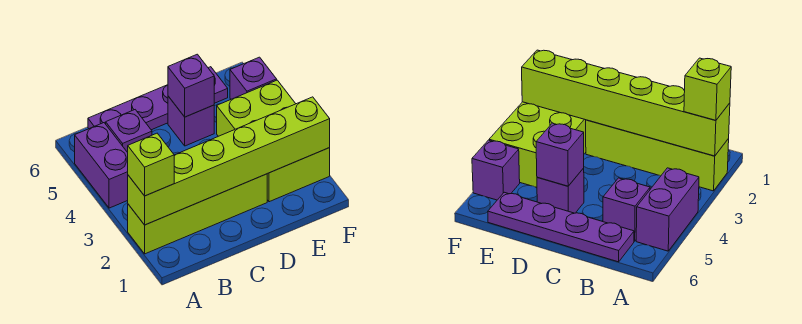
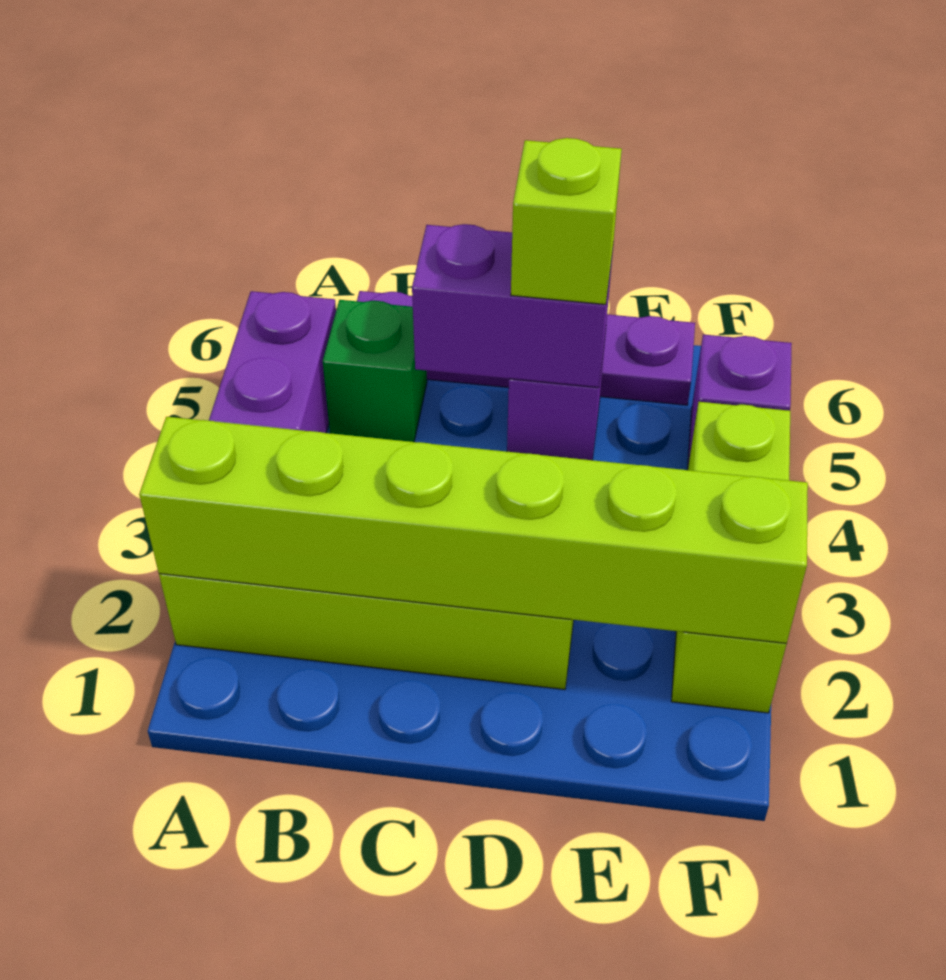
lime 1x1 brick [128,133,174,196] -> lime 1x1 brick moved to [511,138,622,304]
purple 1x1 brick [106,110,152,152] -> green 1x1 brick [323,300,427,442]
purple 1x1 brick [168,54,214,117] -> purple 1x2 brick [412,224,613,388]
lime 2x3 brick [217,80,330,202] -> lime 1x3 brick [671,402,790,713]

